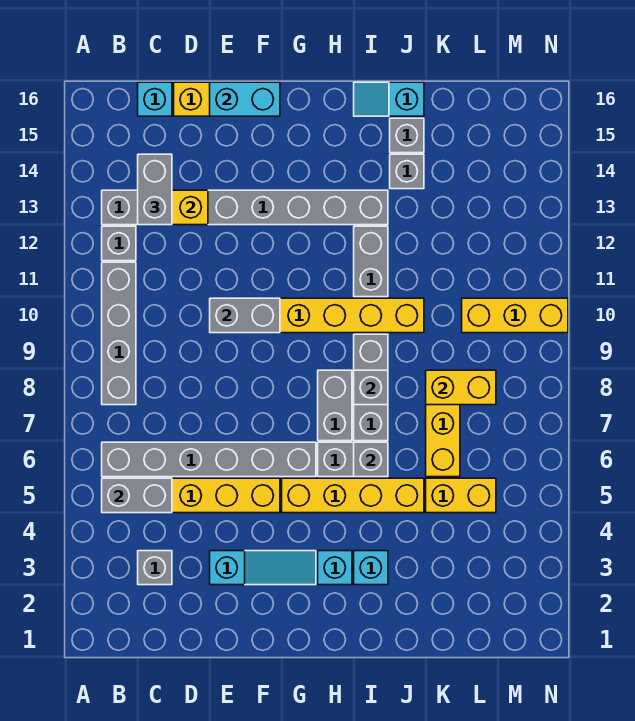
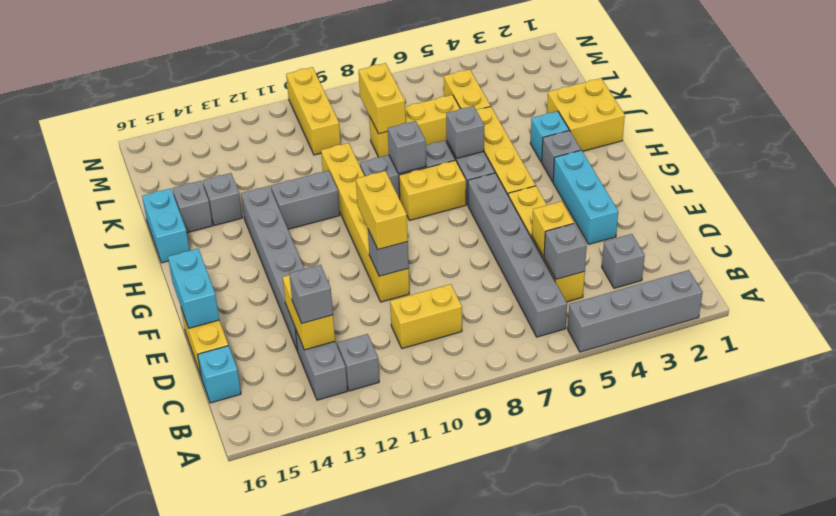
grey 1x2 brick [102,478,172,513] -> grey 1x1 brick [544,224,587,279]
grey 1x4 brick [102,262,136,405] -> grey 1x4 brick moved to [568,270,703,352]
none -> yellow 1x2 brick [390,284,462,349]
grey 1x2 brick [138,154,172,225] -> grey 1x1 brick [289,265,333,323]
none -> yellow 1x1 brick [532,201,574,257]
cyan 1x3 slope [210,551,316,585] -> cyan 1x3 brick [553,150,618,244]
grey 1x2 brick [210,298,280,333] -> grey 1x1 brick [368,230,409,276]
none -> yellow 1x2 brick [356,171,408,250]
cyan 1x1 brick [318,551,352,585] -> grey 1x1 brick [542,131,581,182]
grey 1x2 brick [318,370,352,441] -> yellow 1x2 brick [399,160,466,220]
none -> yellow 2x2 brick [547,78,625,151]
cyan 1x2 slope [354,82,424,116] -> cyan 1x2 brick [142,188,190,263]

